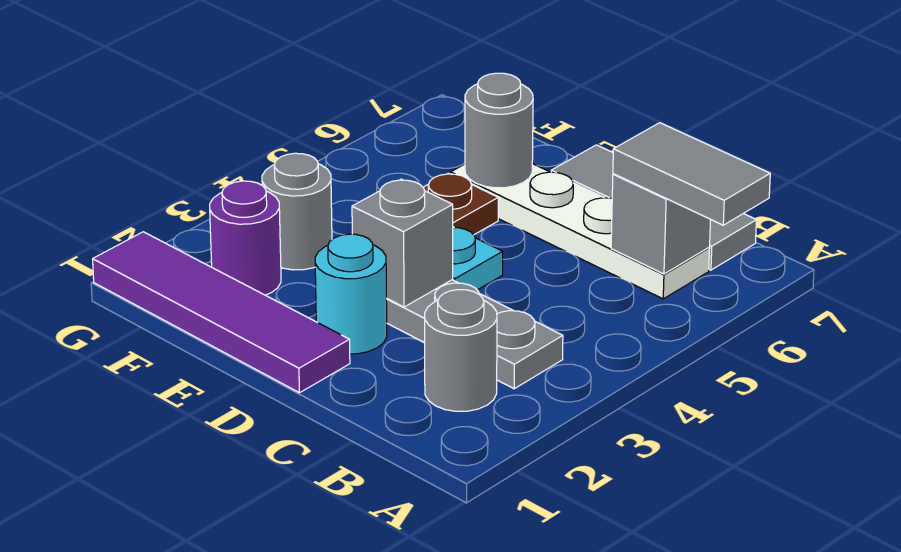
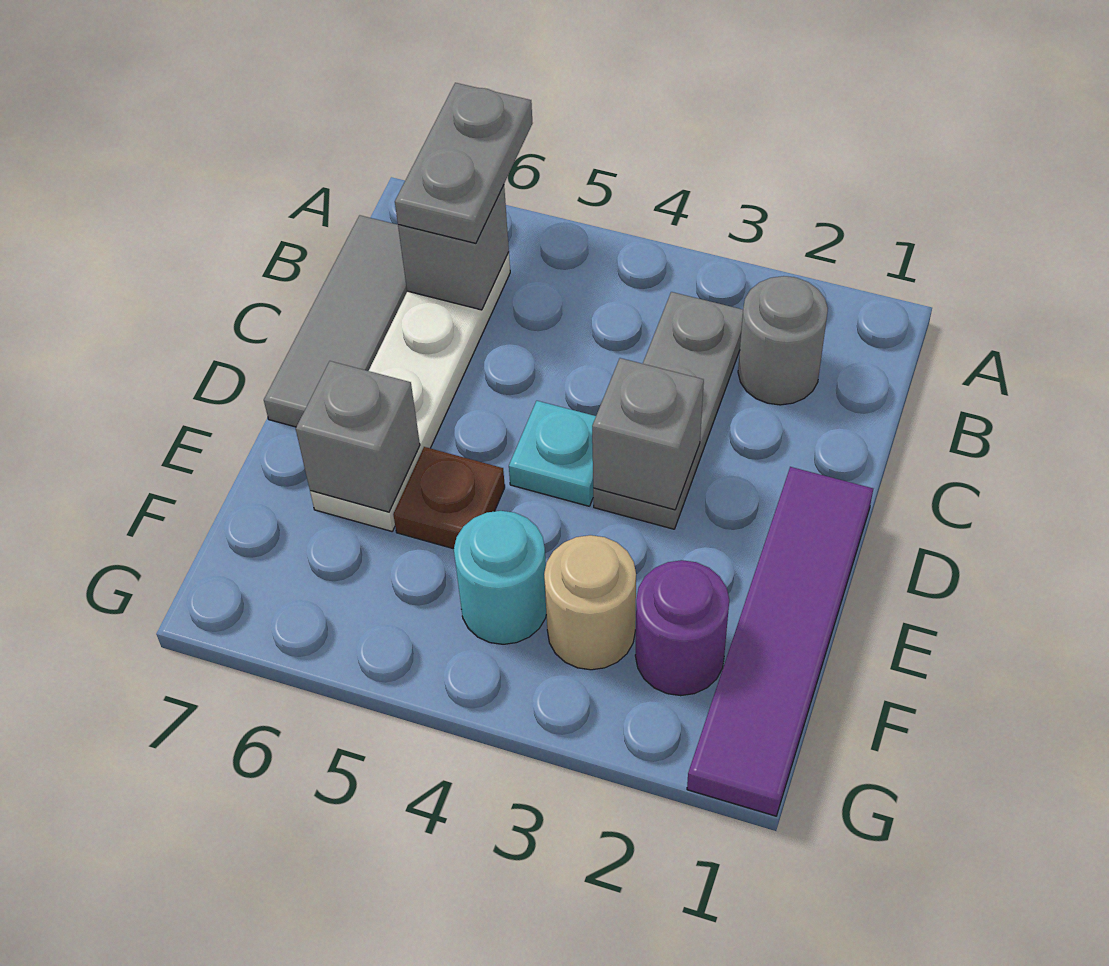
grey 1x2 tile [613,123,770,225] -> grey 1x2 plate [395,83,533,243]
cyan 1x1 round brick [315,234,387,354] -> cyan 1x1 round brick moved to [454,511,546,644]
grey 1x1 round brick [465,73,533,188] -> grey 1x1 brick [296,361,420,512]
grey 1x1 round brick [262,153,332,270] -> tan 1x1 round brick [544,535,636,670]

